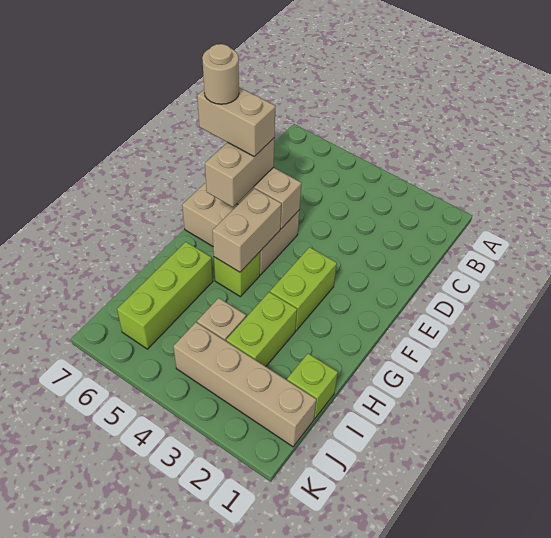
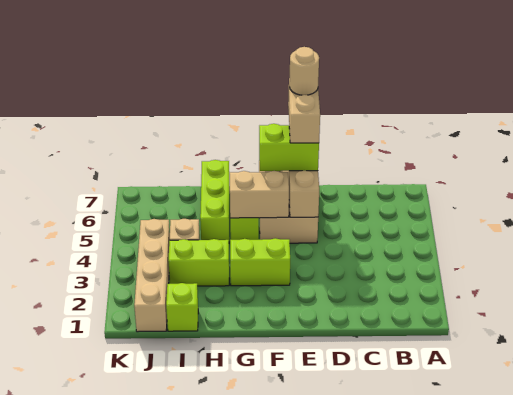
tan 1x2 brick [205,138,274,207] -> lime 1x2 brick [259,124,319,171]
lime 1x3 brick [117,242,213,349] -> lime 1x3 brick turned to [200,160,229,240]

